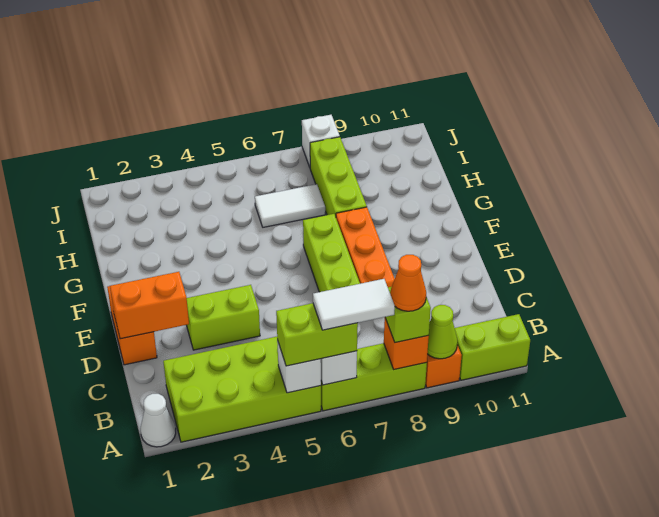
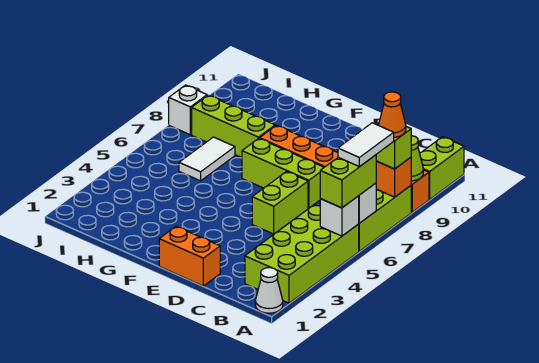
orange 1x2 brick [110,272,189,339] -> none
lime 1x2 brick [186,285,260,350] -> lime 1x2 brick moved to [252,172,308,234]

